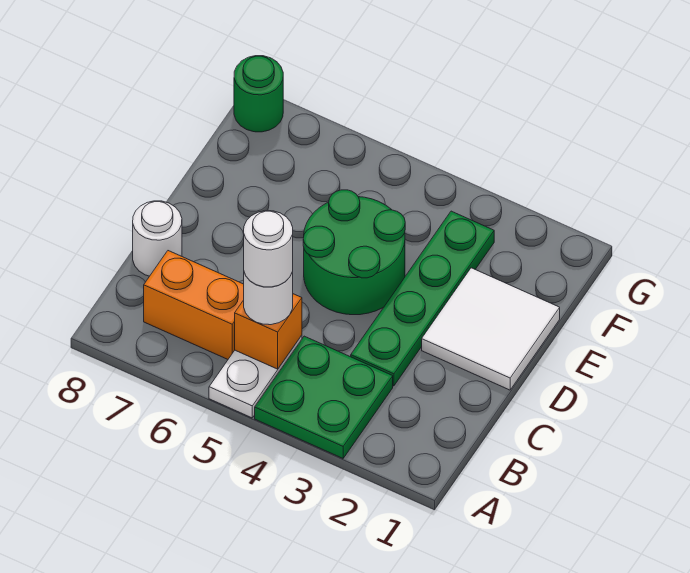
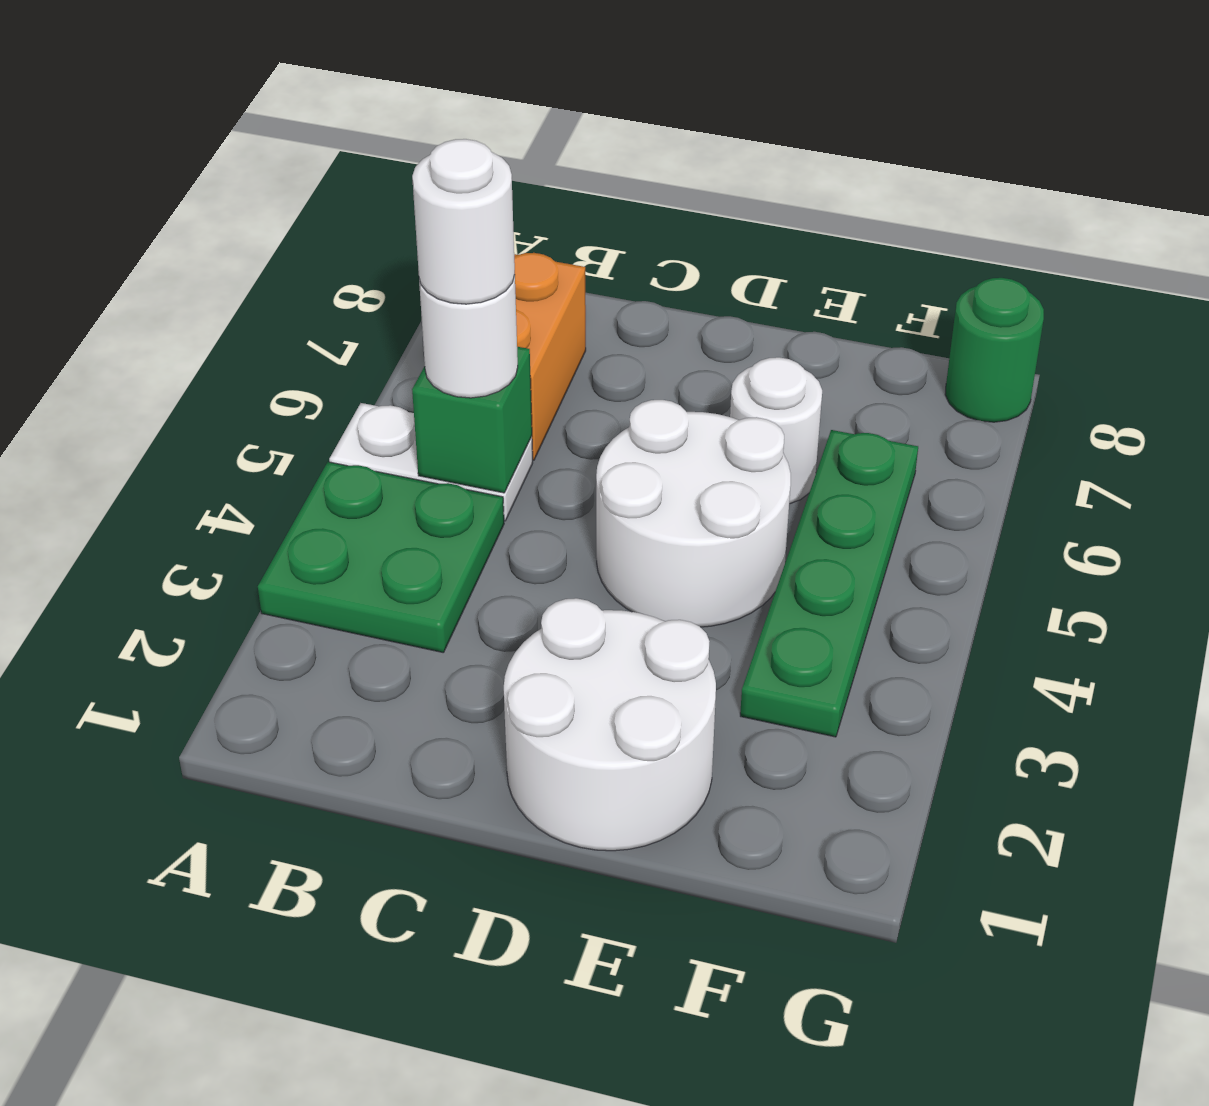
orange 1x1 brick [235,294,302,369] -> green 1x1 brick [412,347,532,493]
green 1x4 plate [351,211,494,386] -> green 1x4 plate turned to [740,430,918,737]
white 1x1 round brick [133,201,182,276] -> white 1x1 round brick moved to [730,357,822,504]
white 2x2 tile [422,268,560,390] -> white 2x2 round brick [504,598,716,851]
green 2x2 round brick [303,190,405,315] -> white 2x2 round brick [596,400,791,627]

